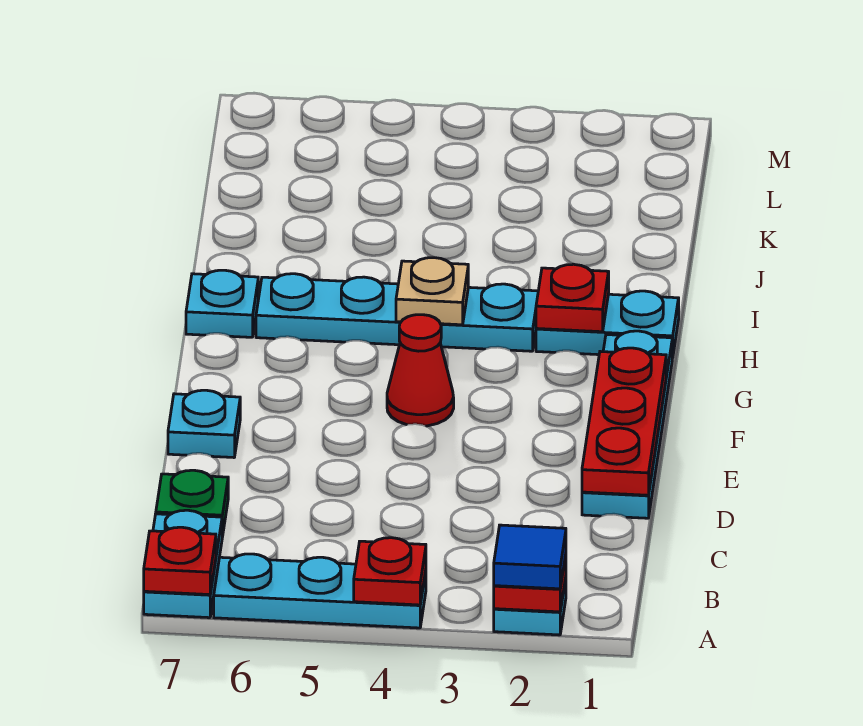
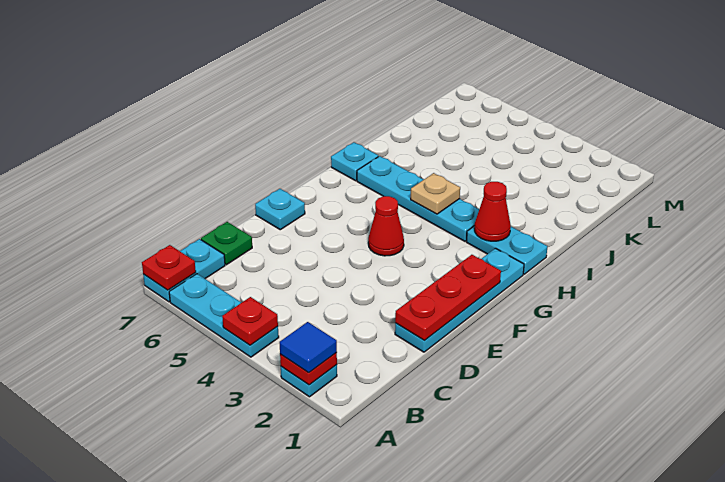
red 1x1 plate [536,264,609,332] -> red 1x1 cone [474,182,511,241]

